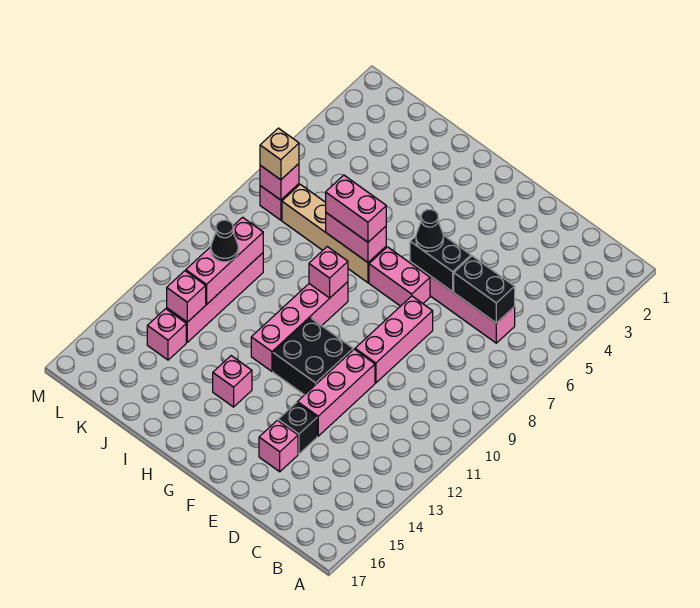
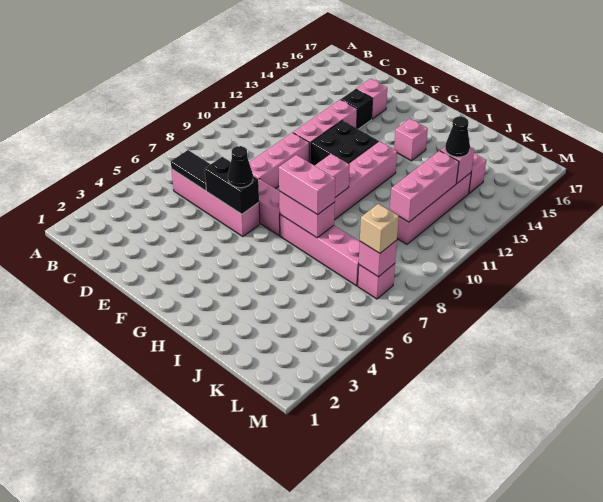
black 1x2 brick [454,256,515,323] -> black 1x2 tile [171,150,210,191]
tan 1x4 brick [282,184,386,283] -> pink 1x4 brick [280,215,360,286]
black 1x1 cone [211,220,238,262] -> black 1x1 cone moved to [445,116,470,157]

